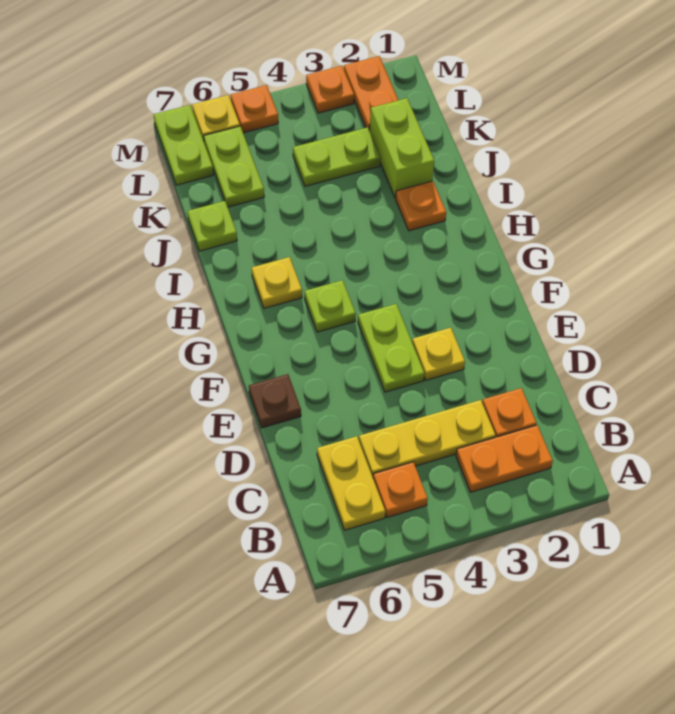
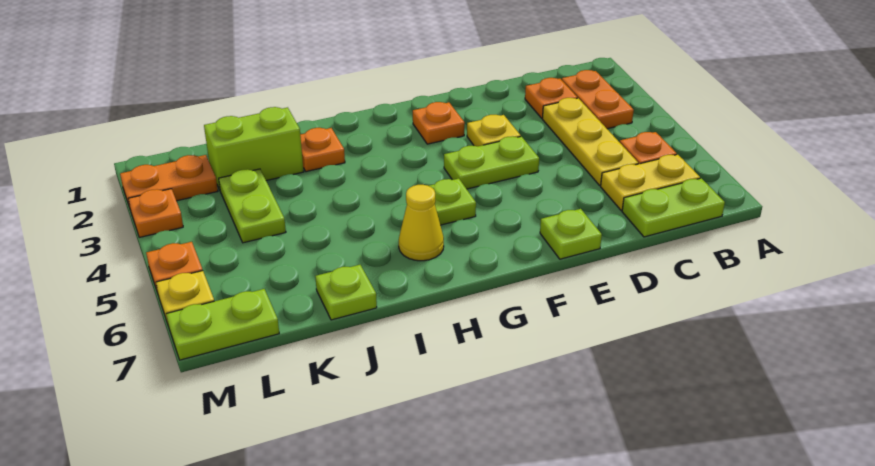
brown 1x1 plate [249,374,301,428] -> lime 1x1 plate [540,209,602,259]
none -> orange 1x1 plate [413,102,465,144]
yellow 1x1 plate [252,257,302,308] -> yellow 1x1 cone [399,185,444,261]
lime 1x2 plate [204,126,264,207] -> lime 1x2 plate moved to [622,178,725,237]

